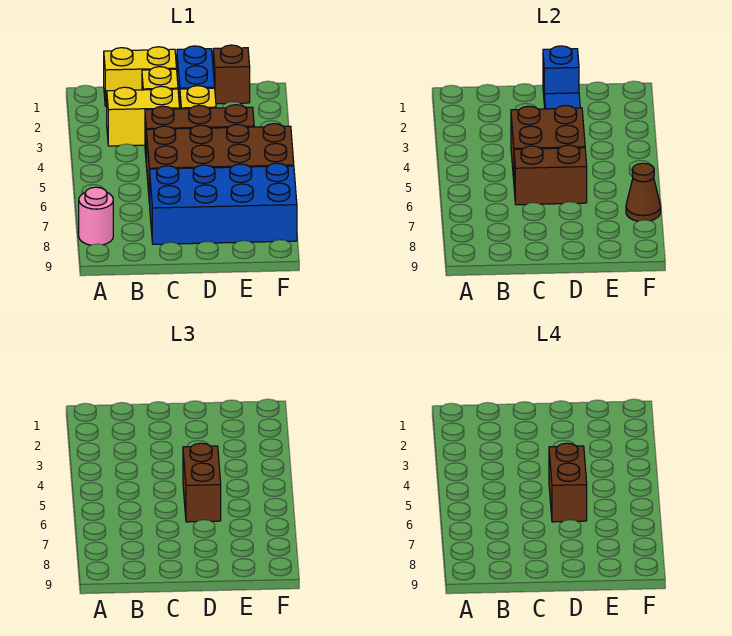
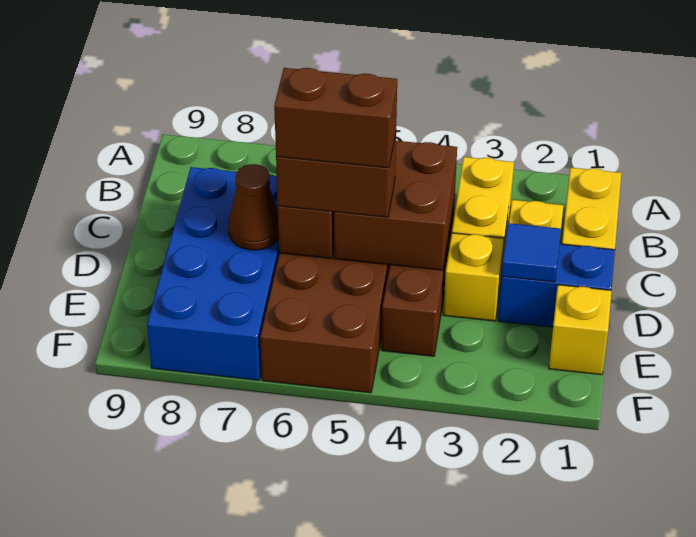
pink 1x1 round brick [79,187,113,245] -> none
blue 1x1 brick [543,46,579,94] -> none
brown 1x1 brick [213,45,250,104] -> yellow 1x1 brick [549,285,612,375]
brown 1x1 cone [626,163,661,221] -> brown 1x1 cone moved to [229,164,279,250]

